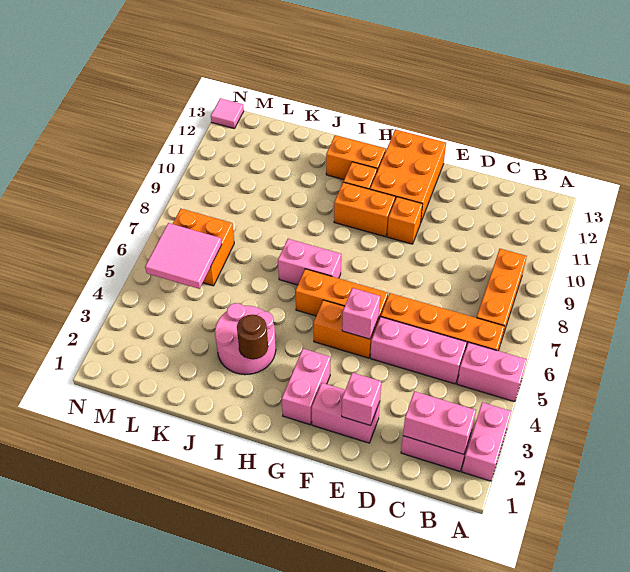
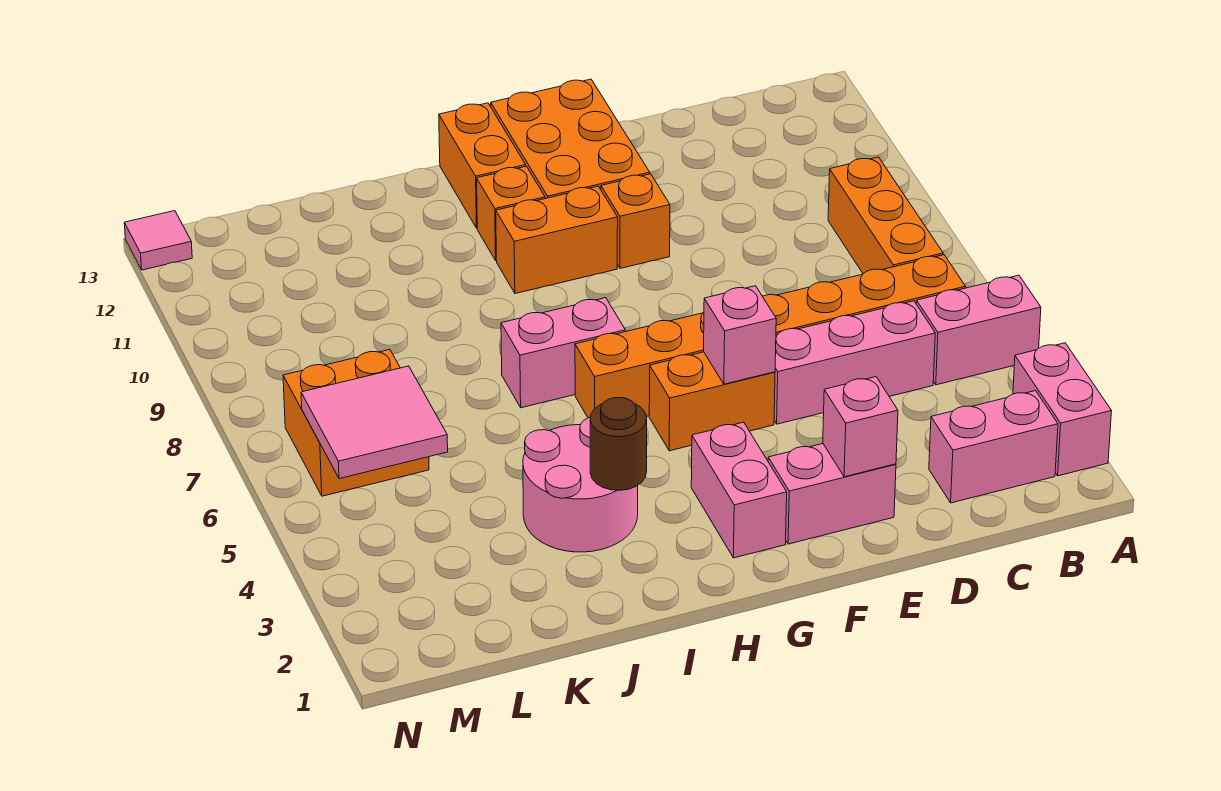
pink 1x2 brick [403,391,476,454] -> none
orange 1x2 brick [326,135,386,180] -> orange 1x2 brick turned to [439,103,526,228]

